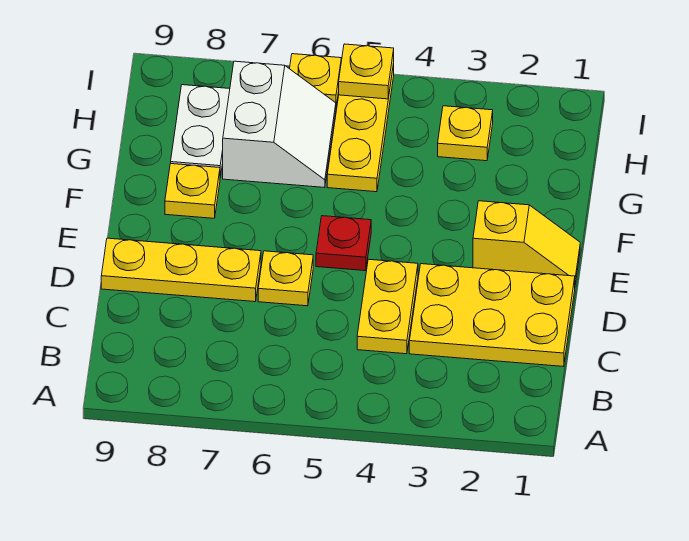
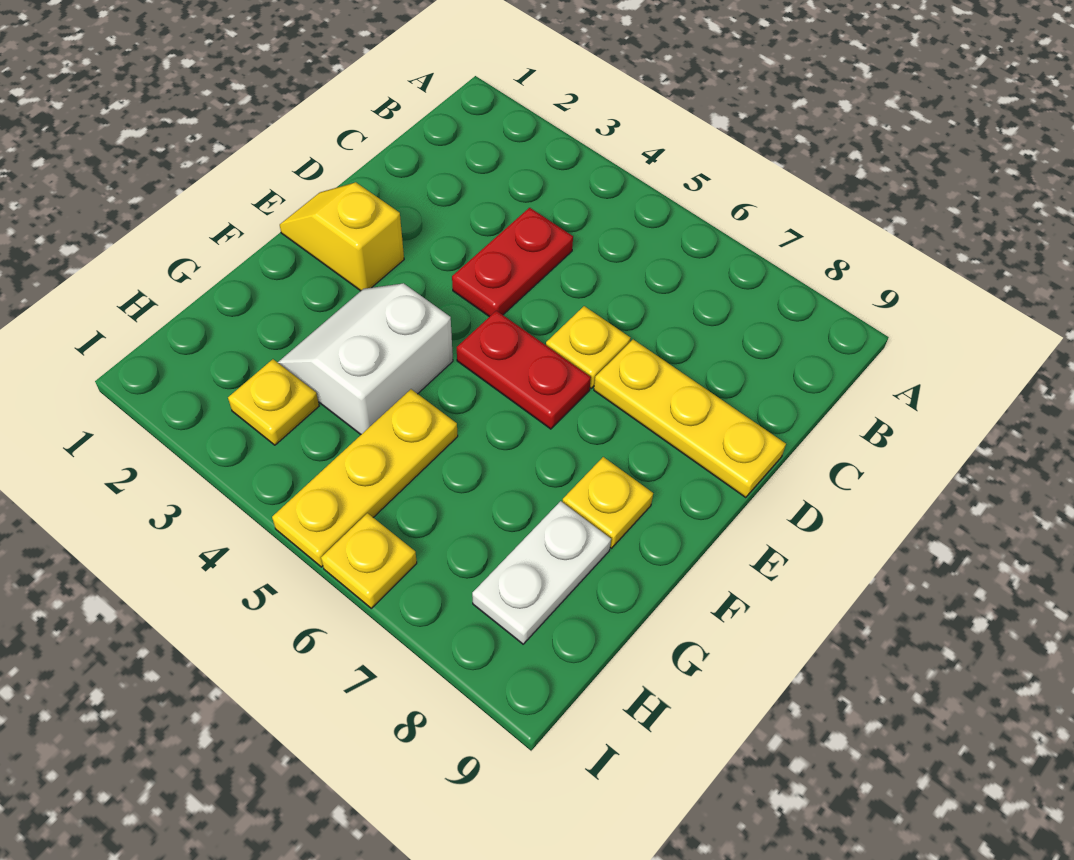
yellow 2x3 plate [409,264,575,367] -> none
yellow 1x2 plate [357,259,418,354] -> red 1x2 plate [452,208,573,317]
red 1x1 plate [316,216,371,271] -> red 1x2 plate [457,311,591,429]
white 2x2 slope [223,61,336,188] -> white 2x2 slope moved to [278,283,453,434]
yellow 1x1 plate [339,44,394,99] -> none

